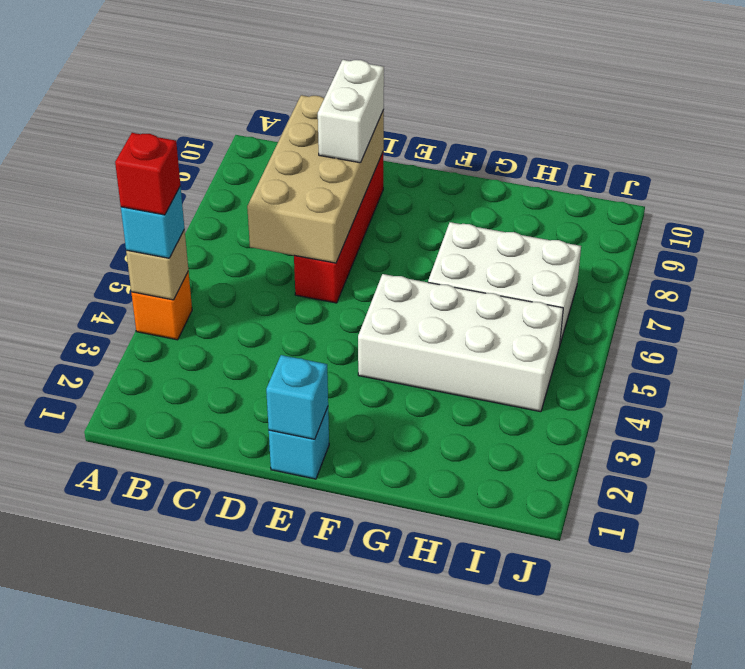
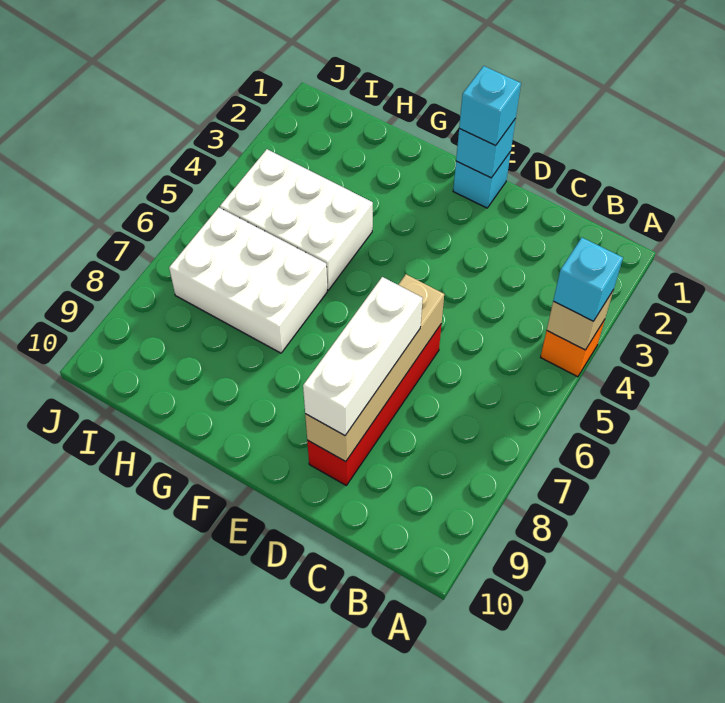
red 1x1 brick [115,133,180,215] -> none
tan 2x4 brick [247,95,384,263] -> tan 1x4 brick [305,274,444,462]
white 1x2 brick [318,60,384,163] -> white 1x3 brick [303,277,423,436]
none -> cyan 1x1 brick [459,66,521,146]
white 2x4 brick [358,274,563,412] -> white 2x3 brick [220,149,373,290]

